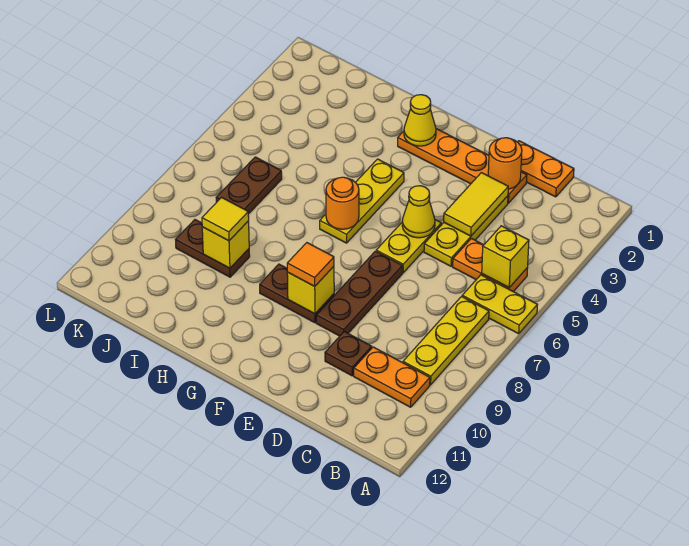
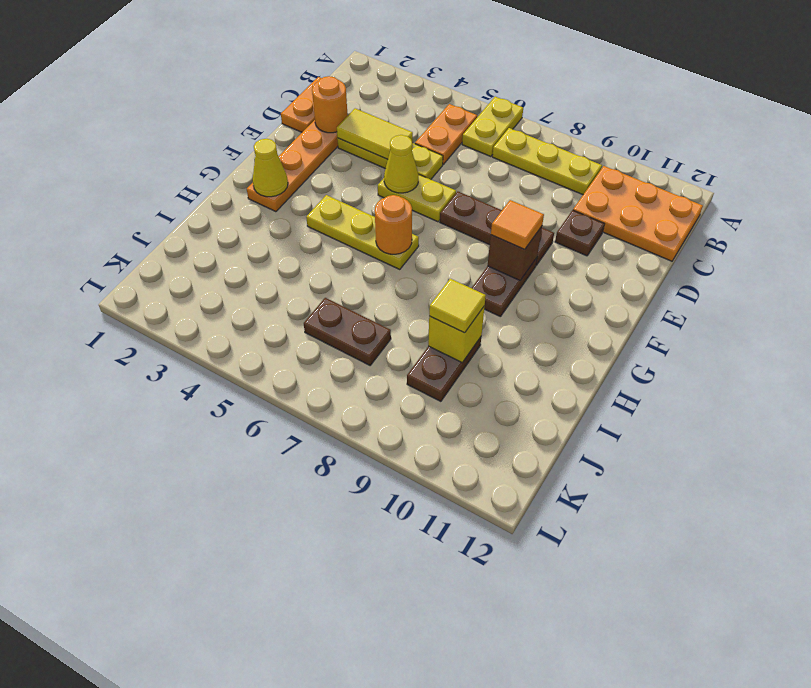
yellow 1x1 brick [482,226,529,288] -> none
orange 1x2 plate [354,347,430,407] -> orange 2x3 plate [573,166,703,261]
yellow 1x1 brick [287,266,334,314] -> brown 1x1 brick [488,226,542,280]

